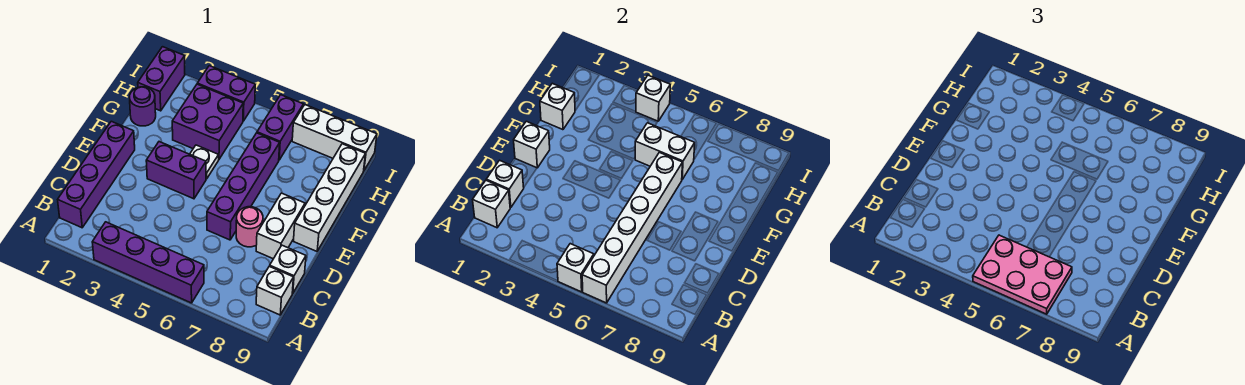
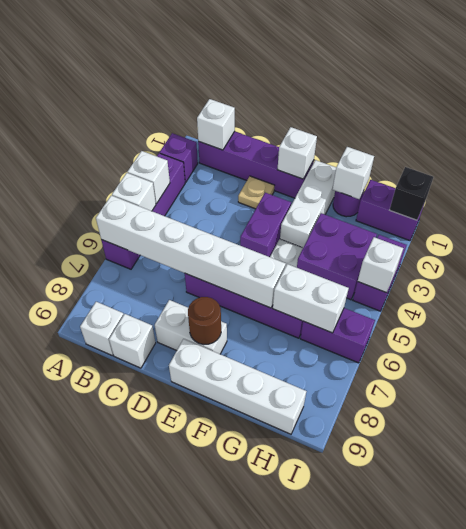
none -> purple 1x1 brick [160,133,198,182]
pink 2x3 plate [973,235,1072,314] -> none
white 1x1 brick [486,160,524,208] -> white 1x1 brick moved to [127,151,170,204]
none -> tan 1x1 plate [238,176,274,209]
pink 1x1 round brick [236,207,263,247] -> none
none -> brown 1x1 round brick [188,297,221,345]
white 1x2 brick [635,123,695,179] -> white 1x2 brick turned to [273,264,349,333]
none -> black 1x1 brick [390,167,433,220]
white 1x3 brick [292,105,377,170] -> white 1x3 brick moved to [280,160,336,248]

